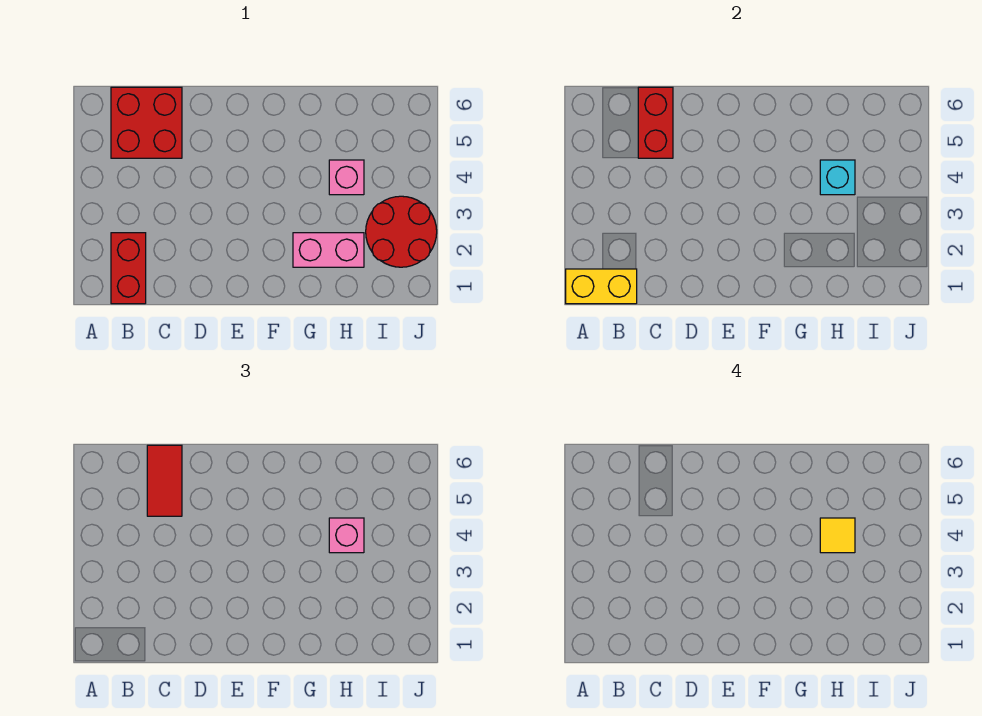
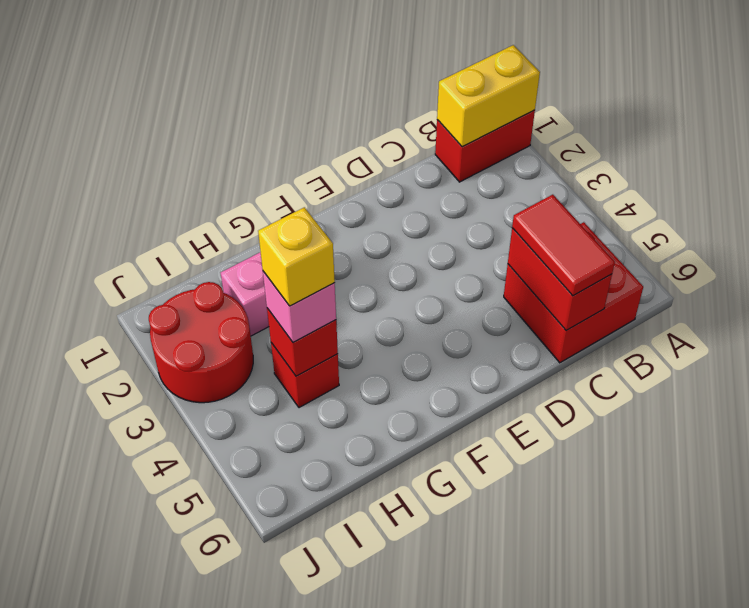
red 1x2 brick [111,233,146,304] -> red 1x2 brick turned to [435,110,535,182]
pink 1x1 brick [329,160,364,195] -> red 1x1 brick [271,343,339,408]
cyan 1x1 brick [820,160,855,195] -> red 1x1 brick [267,308,338,376]
yellow 1x1 tile [820,518,855,553] -> yellow 1x1 brick [258,207,335,306]

